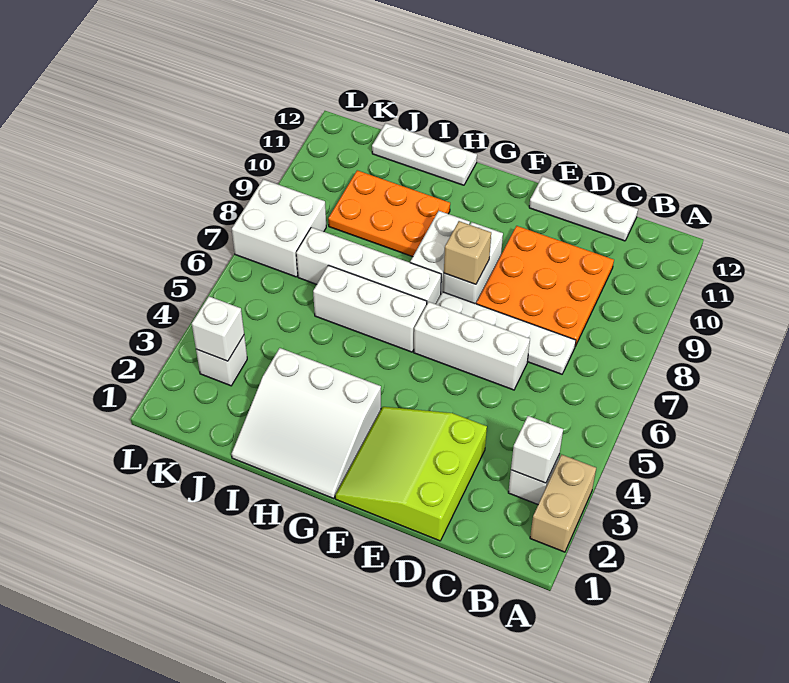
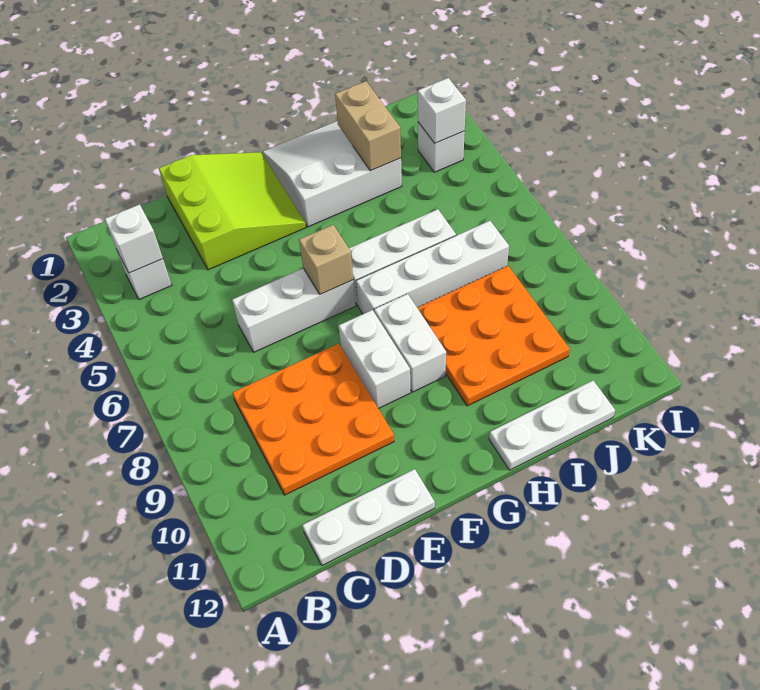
tan 1x2 brick [530,455,596,552] -> tan 1x2 brick moved to [335,81,401,171]
white 1x4 plate [436,292,576,374] -> none
tan 1x1 brick [444,221,491,284] -> tan 1x1 brick moved to [299,225,353,294]
orange 2x3 plate [328,170,450,257] -> orange 3x3 plate [417,266,570,406]
white 2x2 brick [232,179,326,277] -> none

